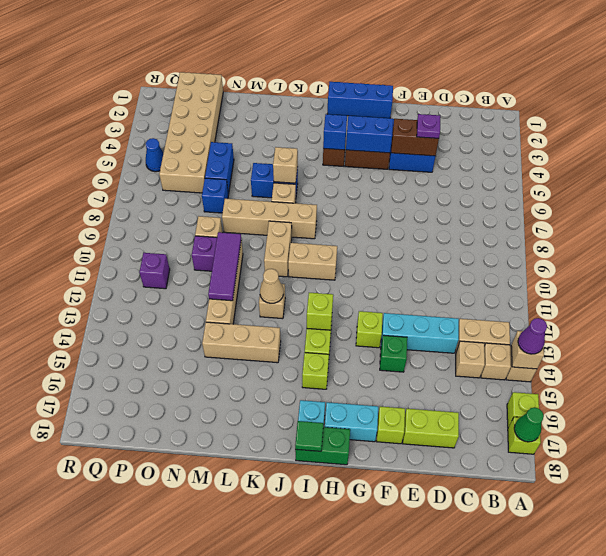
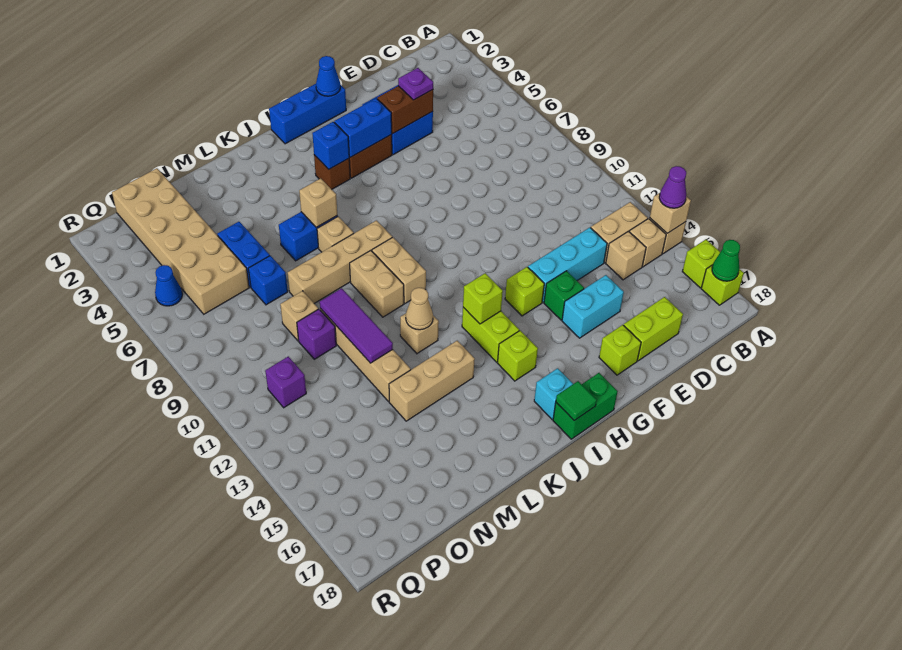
none -> blue 1x1 cone [316,56,340,96]
cyan 1x2 brick [325,402,378,442] -> cyan 1x2 brick moved to [562,275,624,338]
tan 1x2 brick [288,243,337,280] -> tan 1x2 brick turned to [372,237,426,303]

